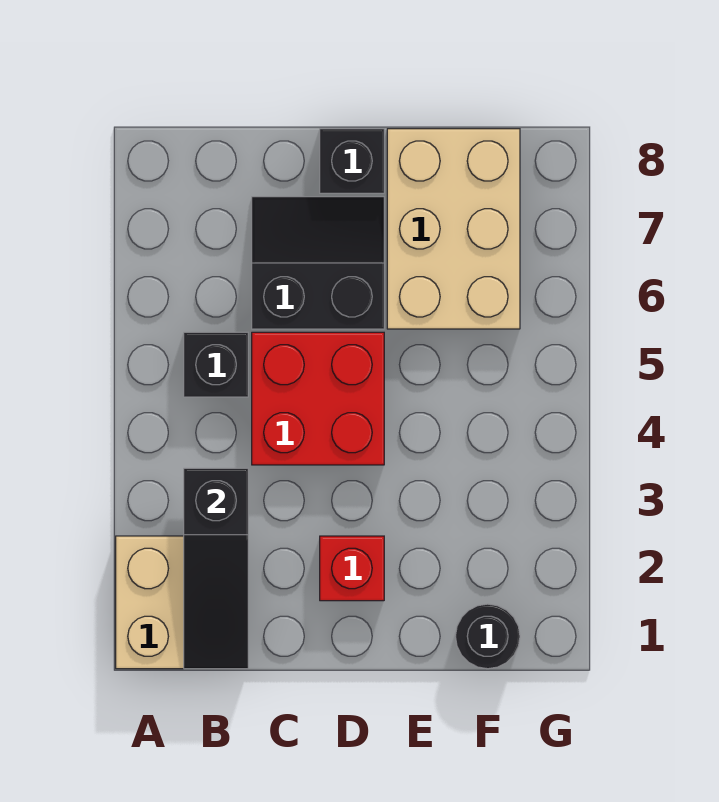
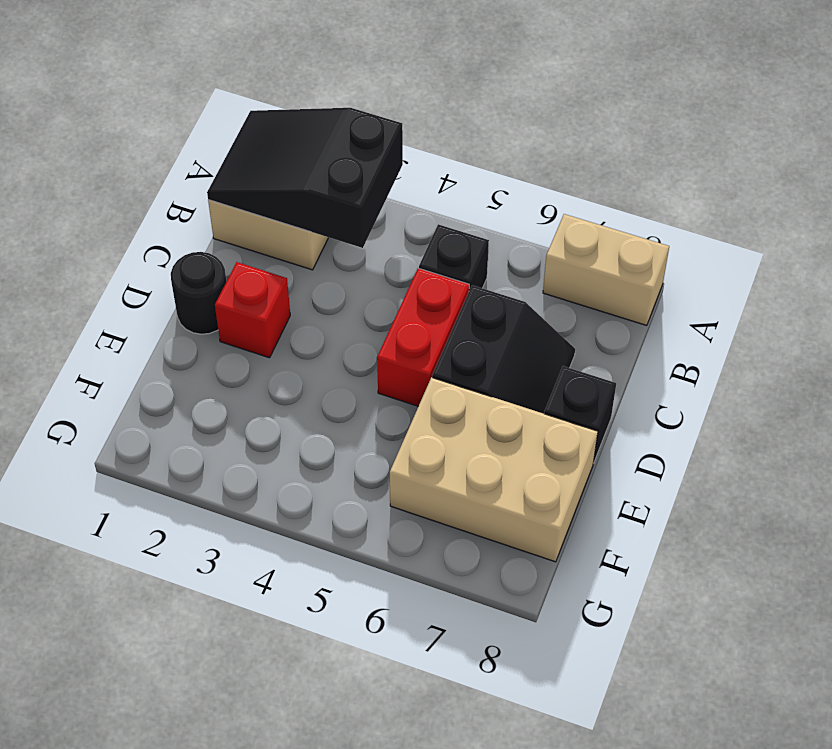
none -> tan 1x2 brick [543,214,669,326]
black 1x3 slope [184,468,248,669] -> black 2x3 slope [207,108,403,248]
red 2x2 brick [252,332,384,465] -> red 1x2 brick [377,268,469,406]
black 1x1 round brick [455,604,520,669] -> black 1x1 round brick moved to [171,252,227,334]

